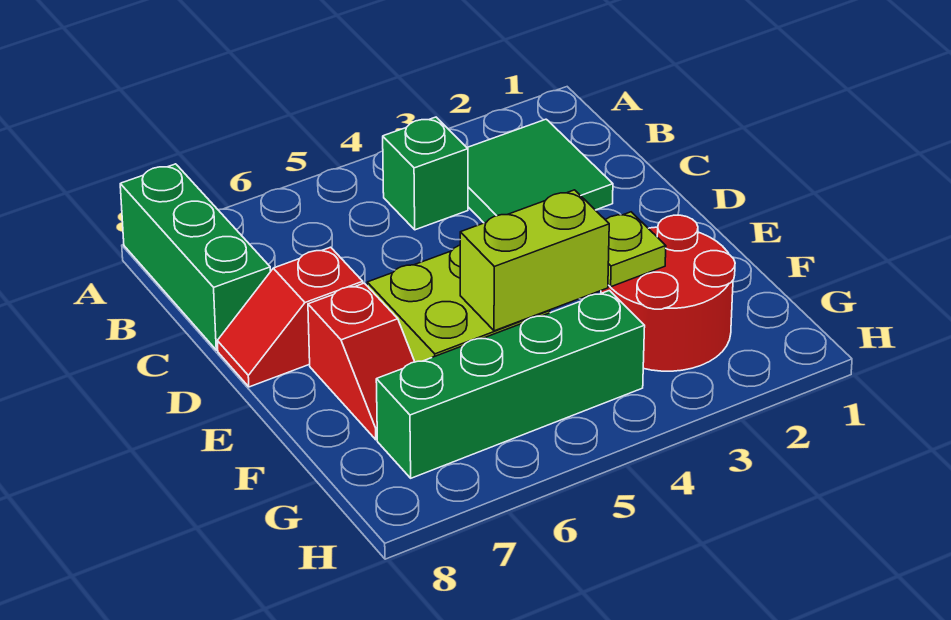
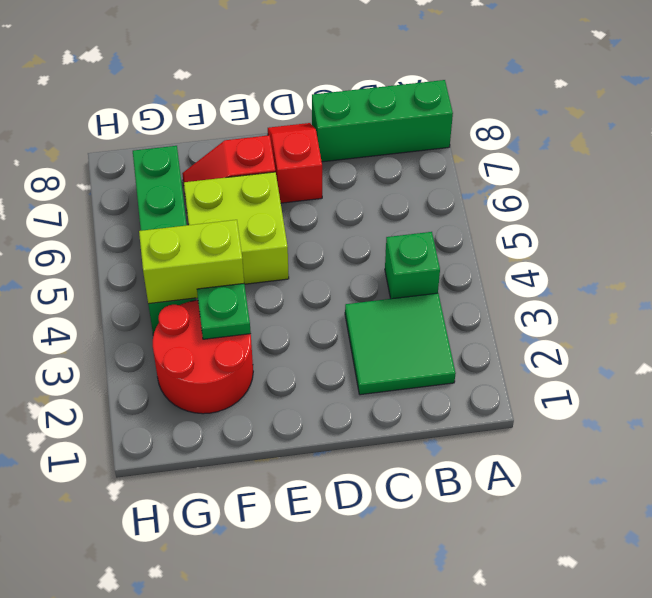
lime 1x1 plate [605,212,666,287] -> green 1x1 plate [197,284,251,339]
lime 1x2 brick [460,190,609,331] -> lime 1x2 brick turned to [139,220,244,304]

